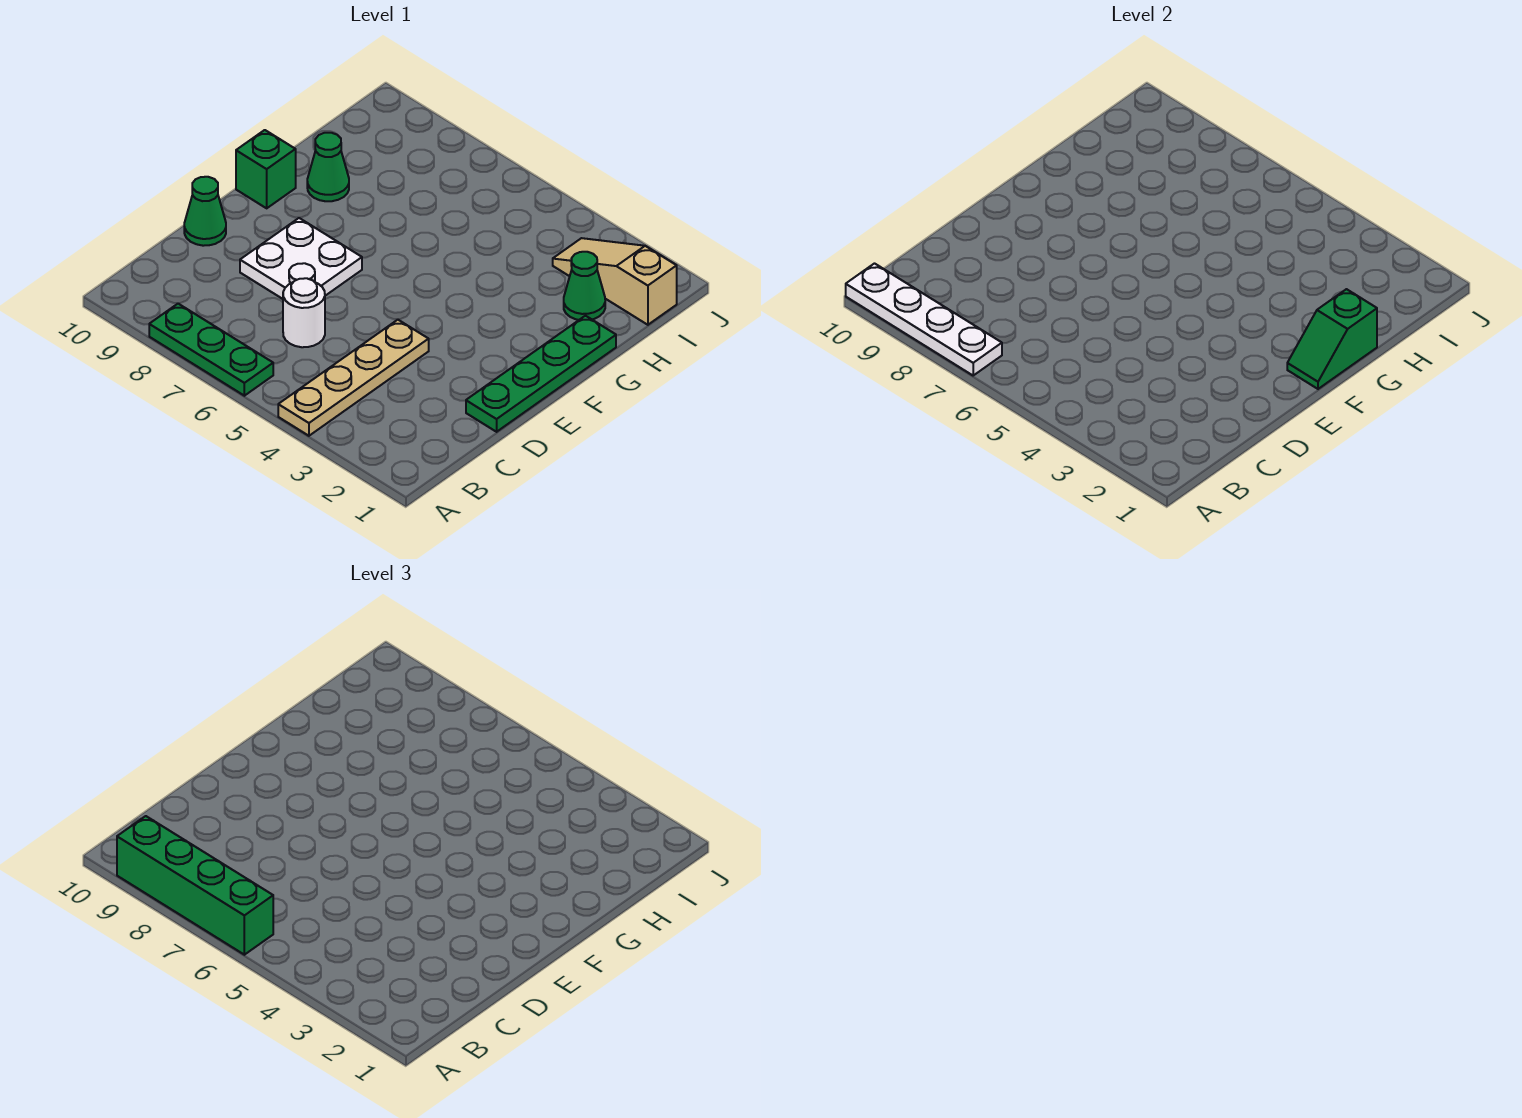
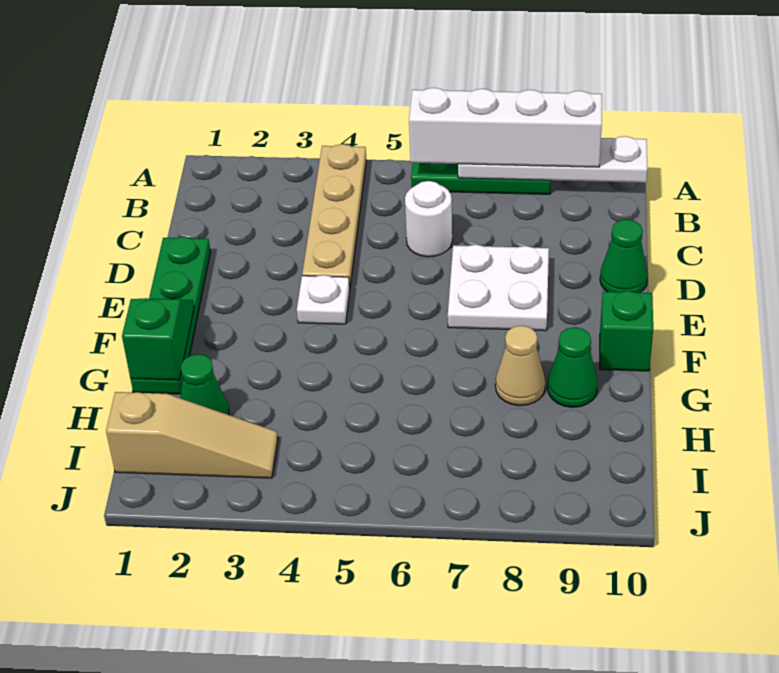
green 1x4 brick [117,816,273,955] -> white 1x4 brick [409,88,602,167]
none -> white 1x1 plate [297,275,350,324]
none -> tan 1x1 cone [495,326,545,406]

